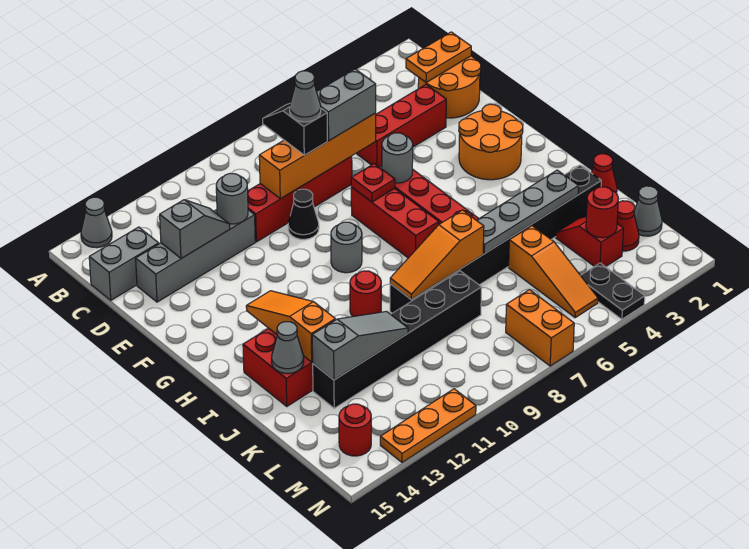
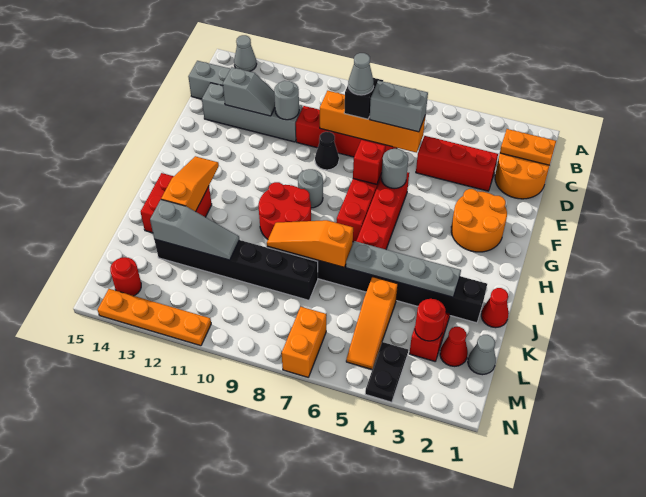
red 1x1 plate [351,164,395,202] -> red 1x1 brick [353,140,386,184]
red 1x1 round brick [350,271,381,317] -> red 2x2 round brick [259,182,311,239]
grey 1x1 cone [272,322,304,373] -> none
orange 1x3 plate [380,389,476,462] -> orange 1x4 plate [98,289,211,346]

